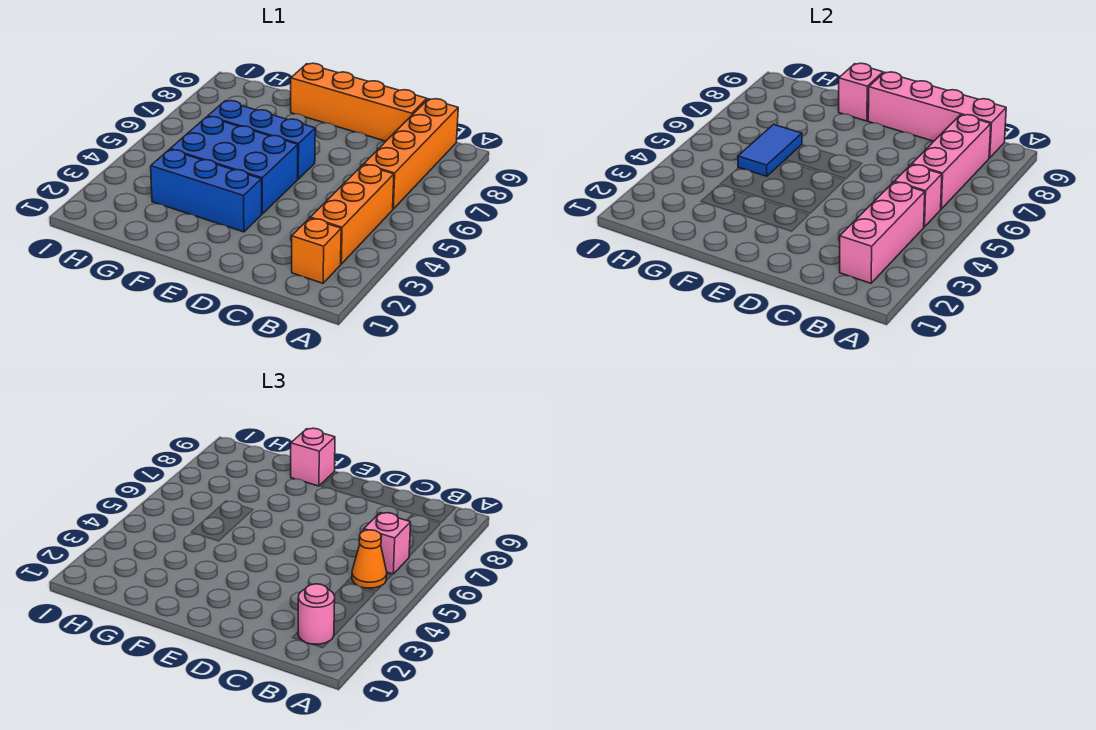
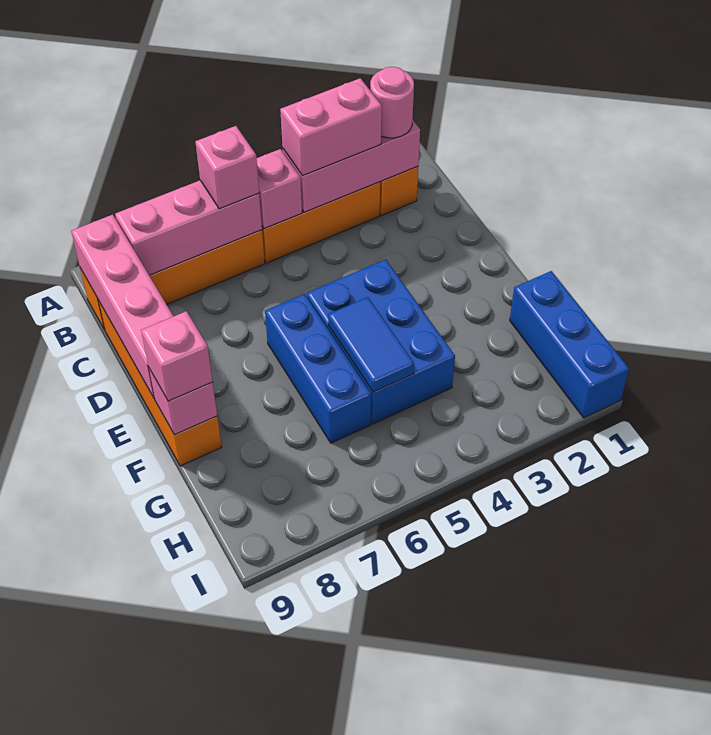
none -> pink 1x2 brick [280,78,382,176]
orange 1x1 cone [352,530,387,588] -> none
blue 1x3 brick [151,150,262,232] -> blue 1x3 brick moved to [510,271,629,418]
blue 1x2 tile [738,124,802,176] -> blue 1x2 tile turned to [328,297,414,392]

